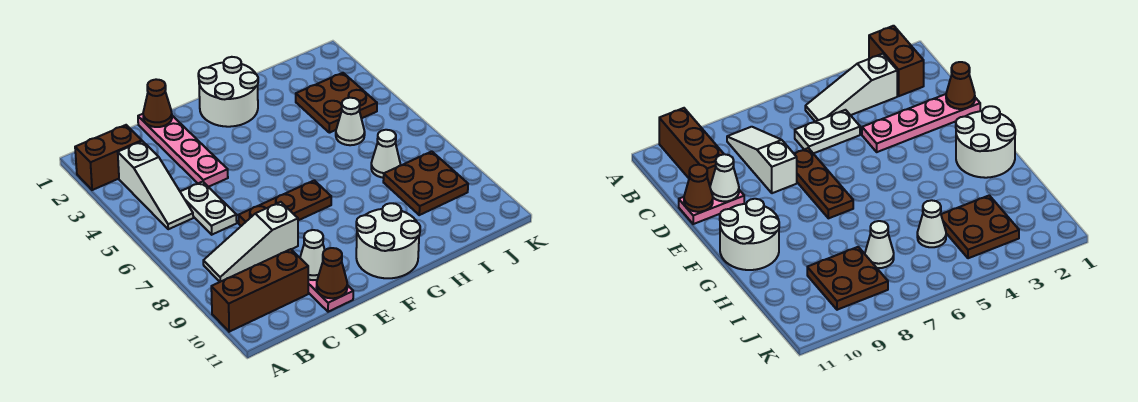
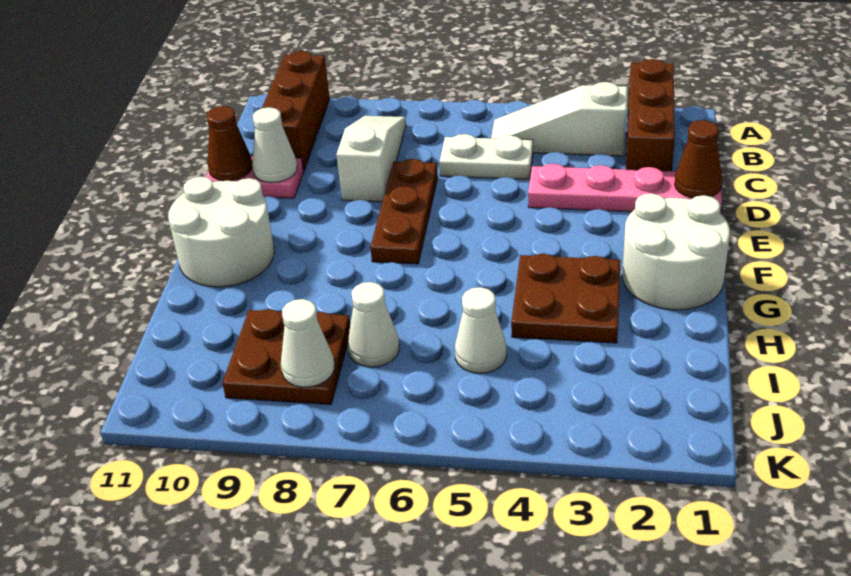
brown 1x2 brick [75,125,142,190] -> brown 1x3 brick [626,59,675,171]
brown 2x2 plate [296,73,377,133] -> brown 2x2 plate moved to [511,254,621,343]
none -> white 1x1 cone [281,299,335,387]

